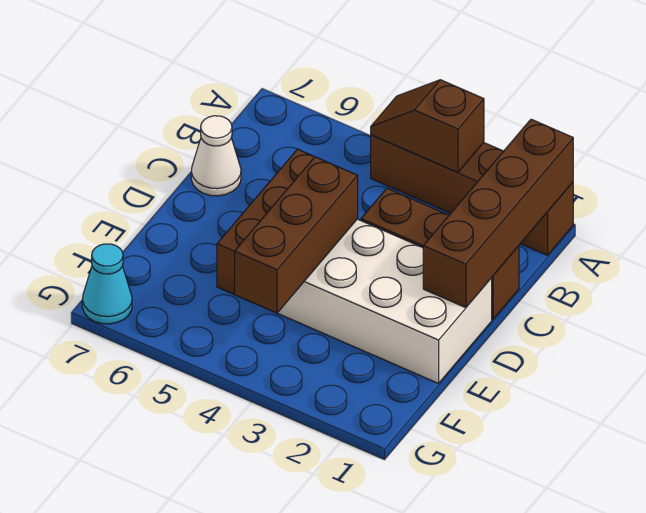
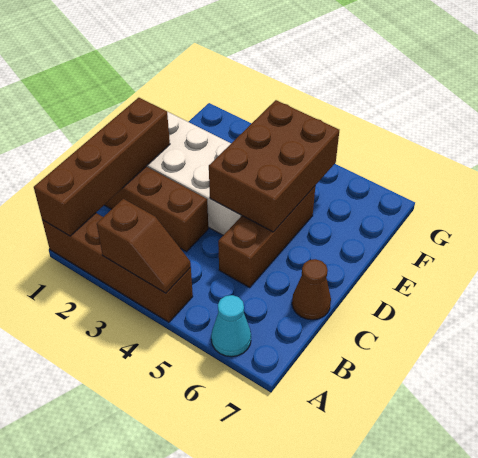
white 1x1 cone [191,116,241,196] -> brown 1x1 cone [292,259,331,320]
brown 1x3 brick [235,157,358,313] -> brown 2x3 brick [209,100,339,232]
cyan 1x1 cone [82,244,132,324] -> cyan 1x1 cone moved to [211,295,251,357]

